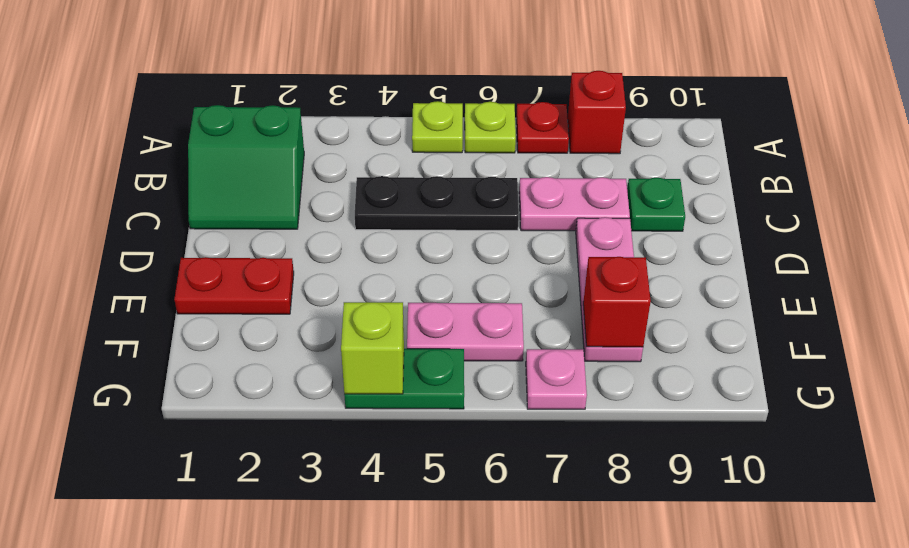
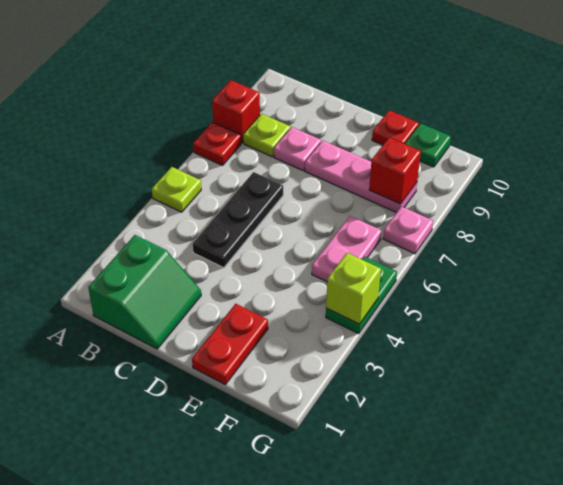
lime 1x1 plate [465,102,516,153] -> lime 1x1 plate moved to [243,114,290,157]
pink 1x2 plate [519,177,630,231] -> pink 1x1 plate [274,127,321,170]
green 1x1 plate [627,178,685,231] -> green 1x1 plate moved to [405,124,451,167]
none -> red 1x1 plate [372,110,419,145]

